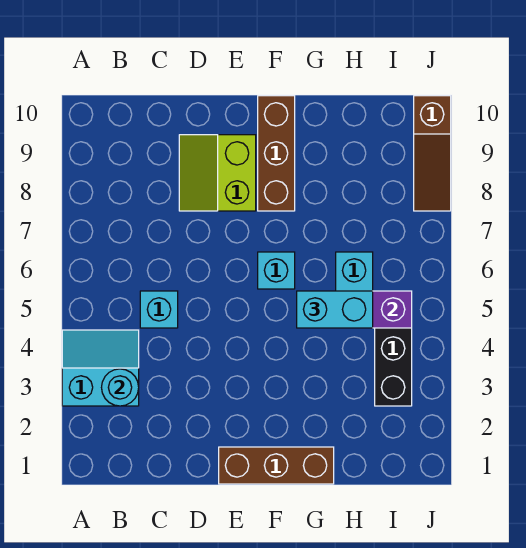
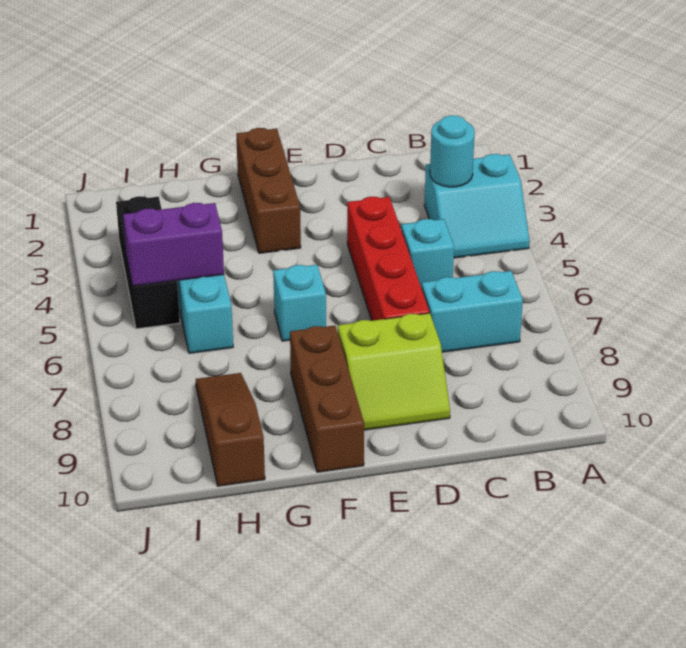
none -> red 1x4 brick [347,197,429,321]
lime 2x2 slope [179,135,256,211] -> lime 2x2 slope turned to [338,313,450,430]
brown 1x3 brick [219,447,334,484] -> brown 1x3 brick turned to [236,128,301,253]
cyan 1x2 brick [297,291,373,328] -> cyan 1x2 brick moved to [421,271,523,352]
brown 1x3 slope [414,96,451,211] -> brown 1x3 slope moved to [196,373,265,486]

